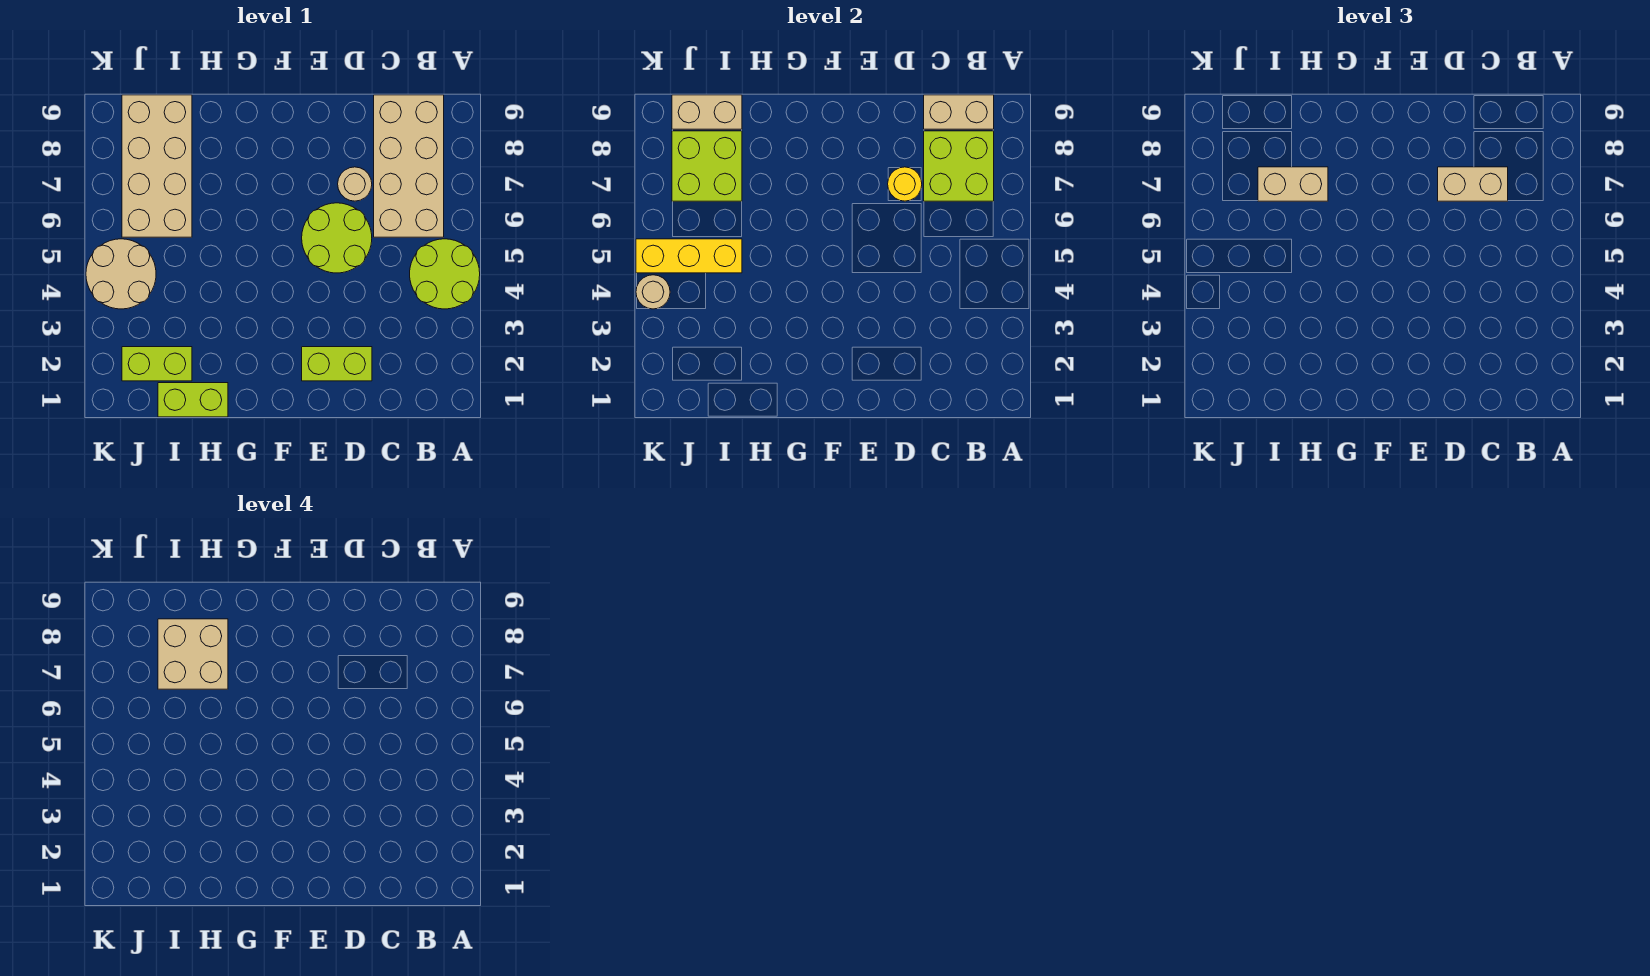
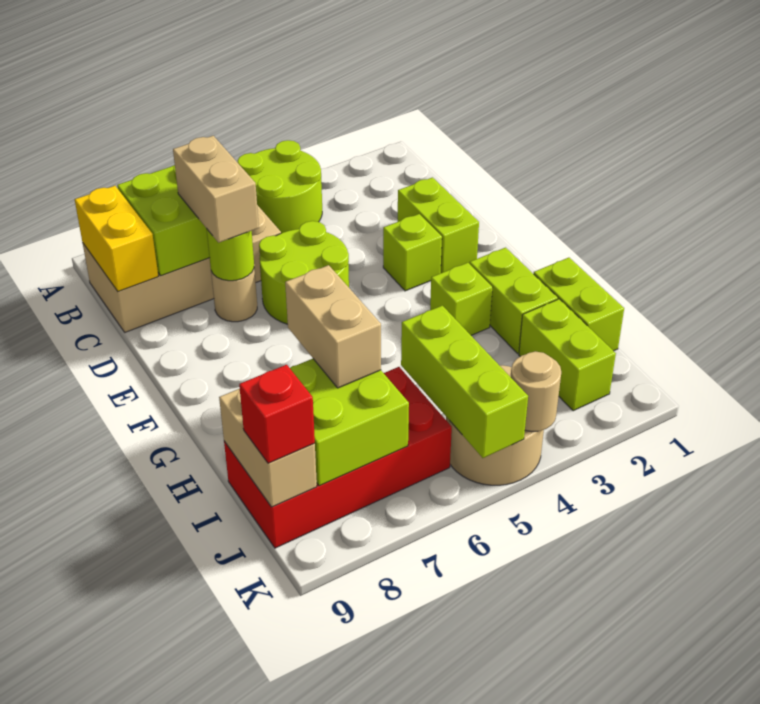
tan 1x2 brick [924,95,994,129] -> yellow 1x2 brick [75,186,158,291]
yellow 1x1 round brick [888,167,922,201] -> lime 1x1 round brick [206,228,254,281]
none -> lime 1x1 brick [383,214,442,291]
none -> lime 1x2 brick [470,248,558,353]
none -> lime 1x1 brick [430,263,492,335]
tan 2x2 brick [158,619,228,689] -> none
yellow 1x3 brick [636,239,742,273] -> lime 1x3 brick [401,306,528,458]
tan 2x4 brick [122,95,192,237] -> red 2x4 brick [224,367,452,548]
none -> red 1x1 brick [239,365,315,463]

